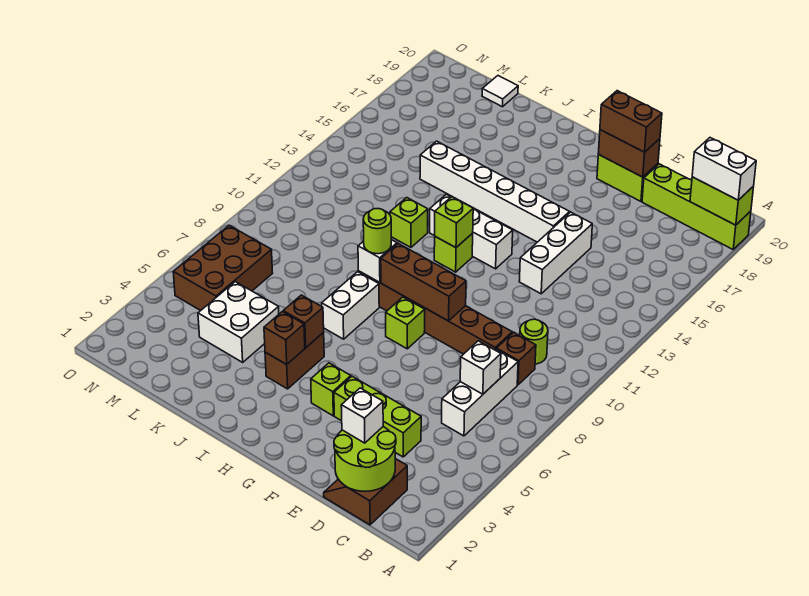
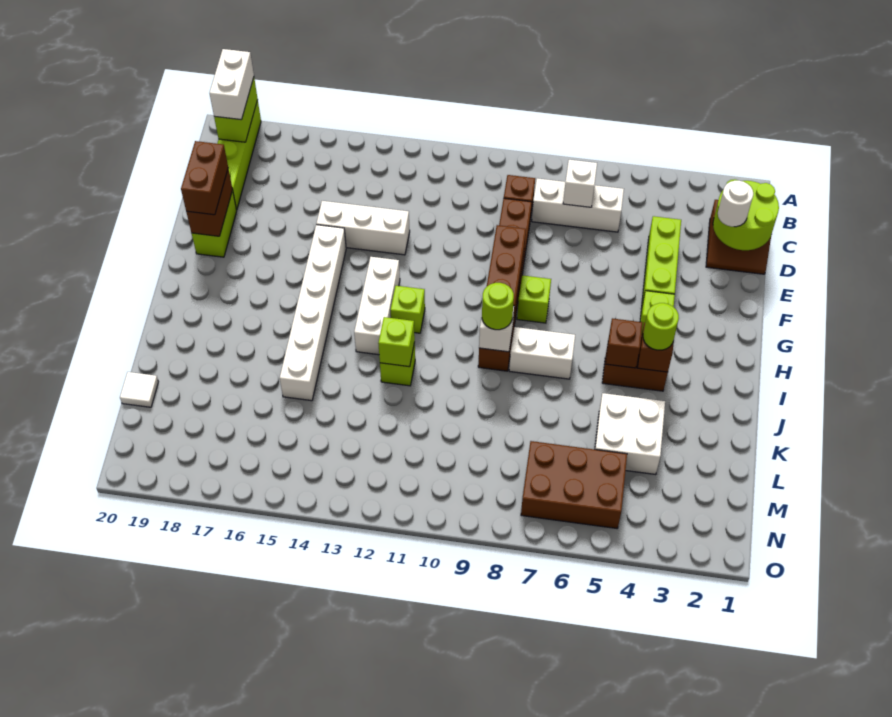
lime 1x1 round brick [520,319,548,364] -> lime 1x1 round brick moved to [643,303,679,350]
white 1x1 brick [341,388,383,443] -> white 1x1 round brick [718,181,753,227]
lime 1x1 brick [435,197,473,248] -> lime 1x1 brick moved to [378,317,415,367]

